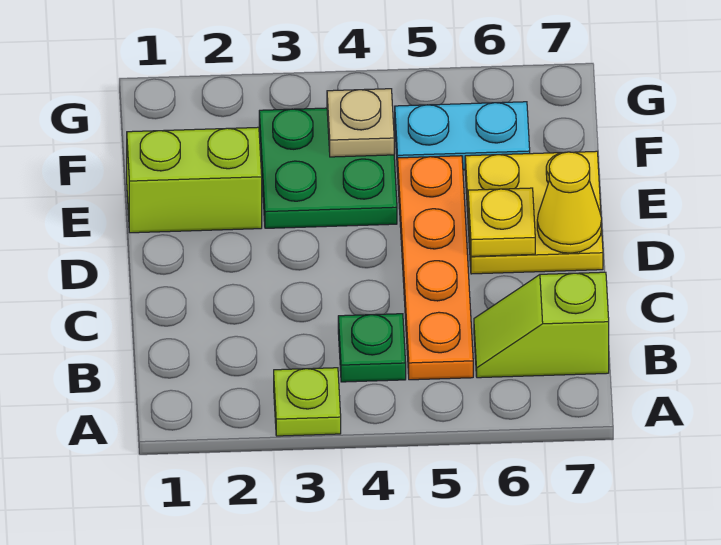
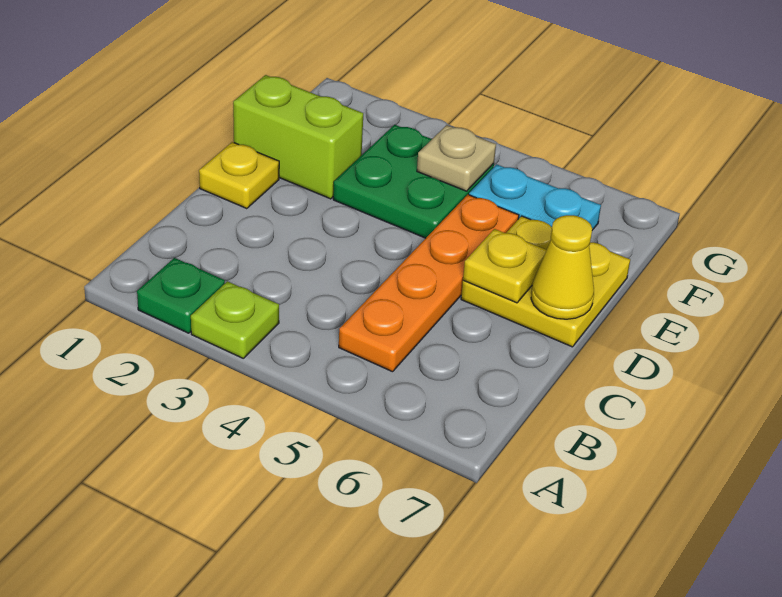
green 1x1 plate [338,314,406,382] -> green 1x1 plate moved to [137,258,225,333]
lime 1x2 slope [474,272,609,378] -> none
none -> yellow 1x1 plate [199,142,279,209]

